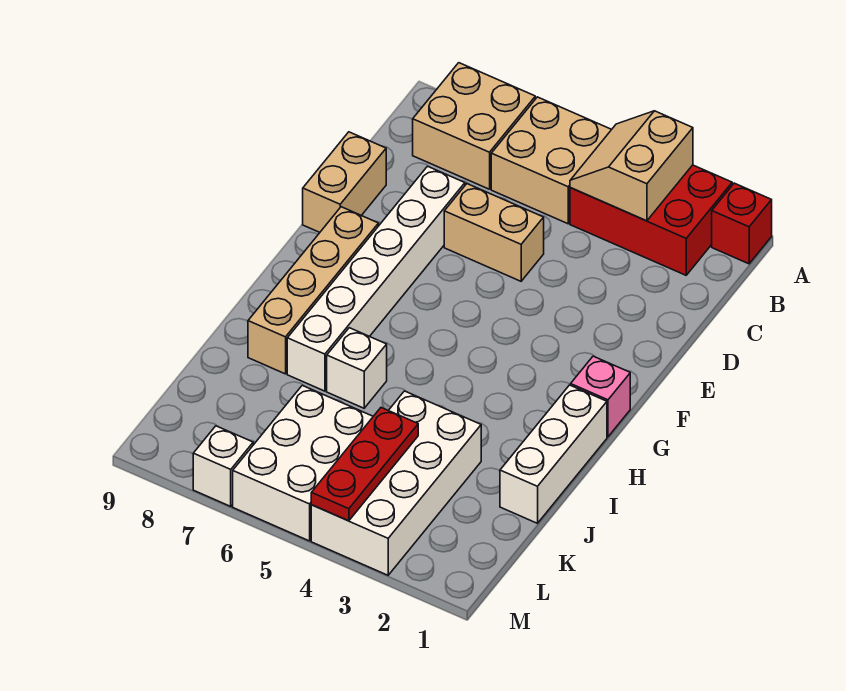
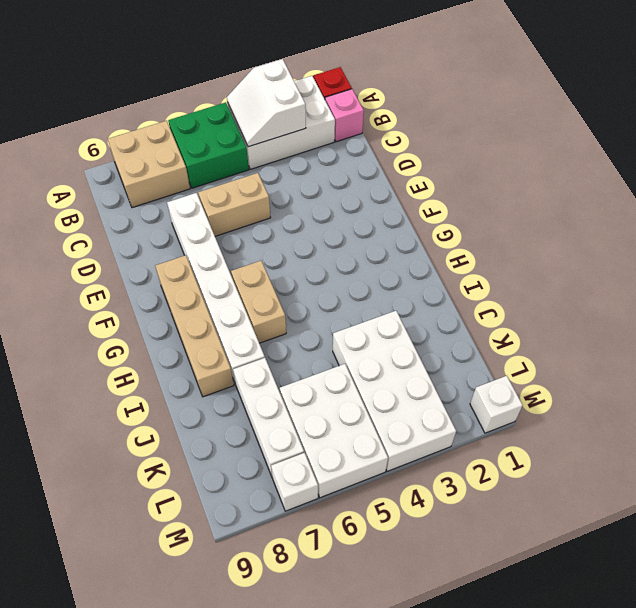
red 2x3 brick [570,165,732,275] -> white 2x3 brick [228,76,335,169]
tan 2x2 slope [570,111,693,221] -> white 2x2 slope [227,59,306,147]
tan 2x2 brick [491,97,612,224] -> green 2x2 brick [168,102,249,188]
tan 1x2 brick [303,132,386,232] -> tan 1x2 brick moved to [231,261,286,343]
pink 1x1 brick [571,356,630,437] -> pink 1x1 brick moved to [325,89,364,142]
white 1x3 brick [500,385,607,523] -> white 1x3 brick moved to [233,358,304,478]
white 1x1 brick [327,328,387,408] -> white 1x1 brick moved to [470,376,523,433]
red 1x3 plate [311,408,418,521] -> none

